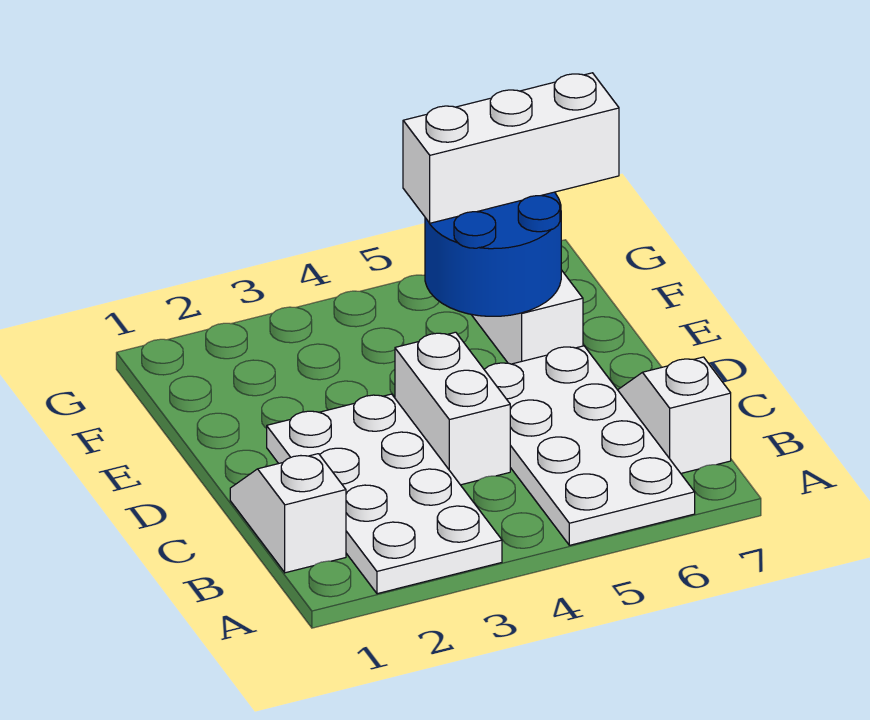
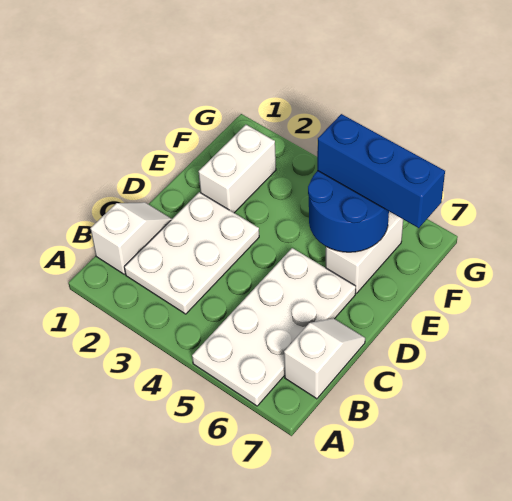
white 2x4 plate [267,394,502,594] -> white 2x3 plate [124,192,259,314]
white 1x2 brick [395,332,510,485] -> white 1x2 brick moved to [198,125,276,213]
white 1x3 brick [403,73,619,223] -> blue 1x3 brick [317,114,445,228]

